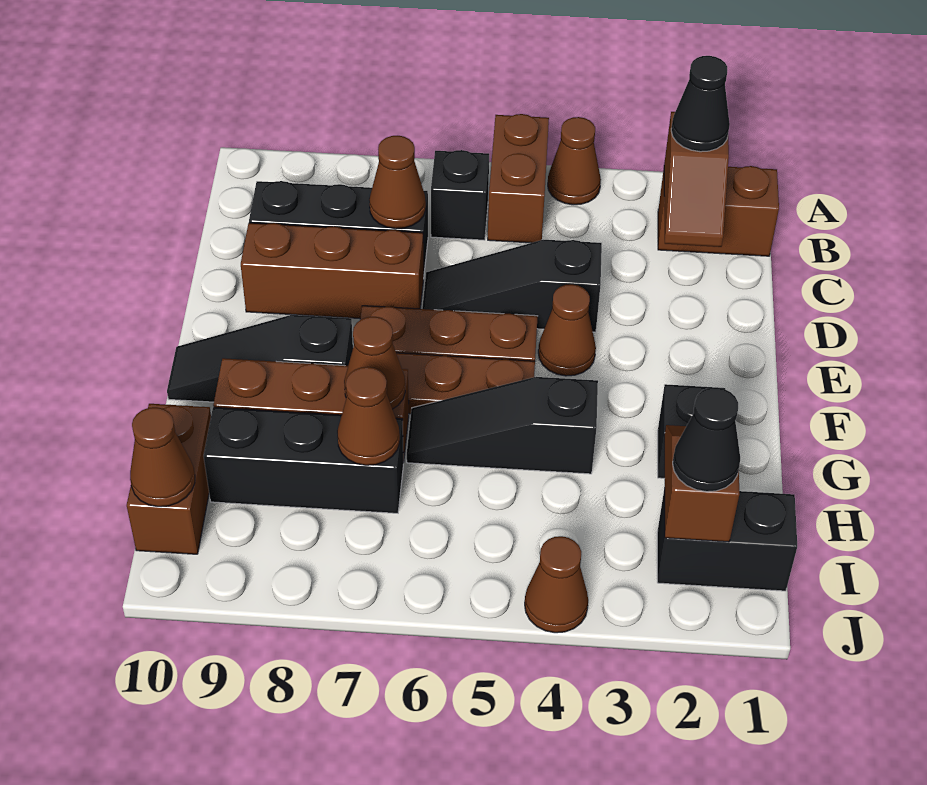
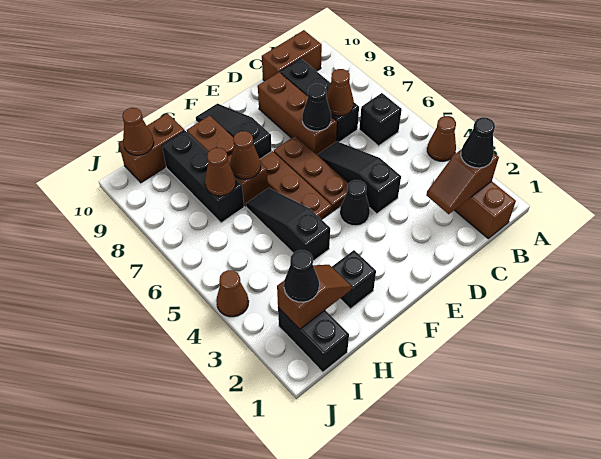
brown 1x2 brick [488,114,549,243] -> brown 1x2 brick moved to [262,30,322,81]
none -> black 1x1 cone [302,84,331,131]
brown 1x1 cone [538,284,596,376] -> black 1x1 cone [340,180,370,226]

